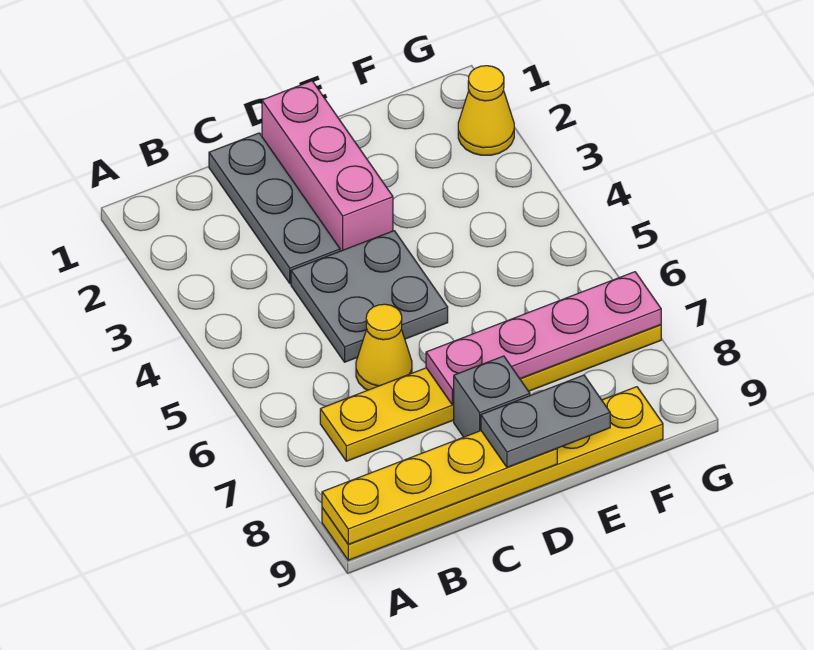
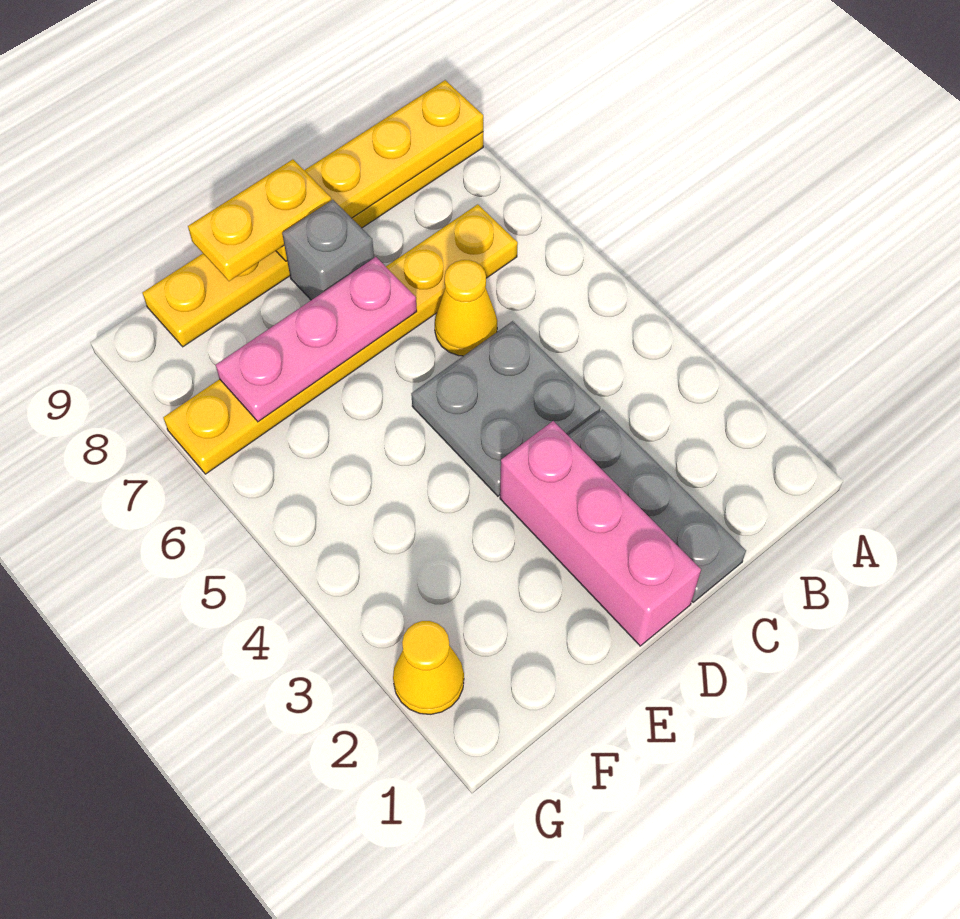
pink 1x4 plate [426,272,661,405] -> pink 1x3 plate [216,257,417,422]
grey 1x2 plate [481,375,610,467] -> yellow 1x2 plate [188,159,331,281]

